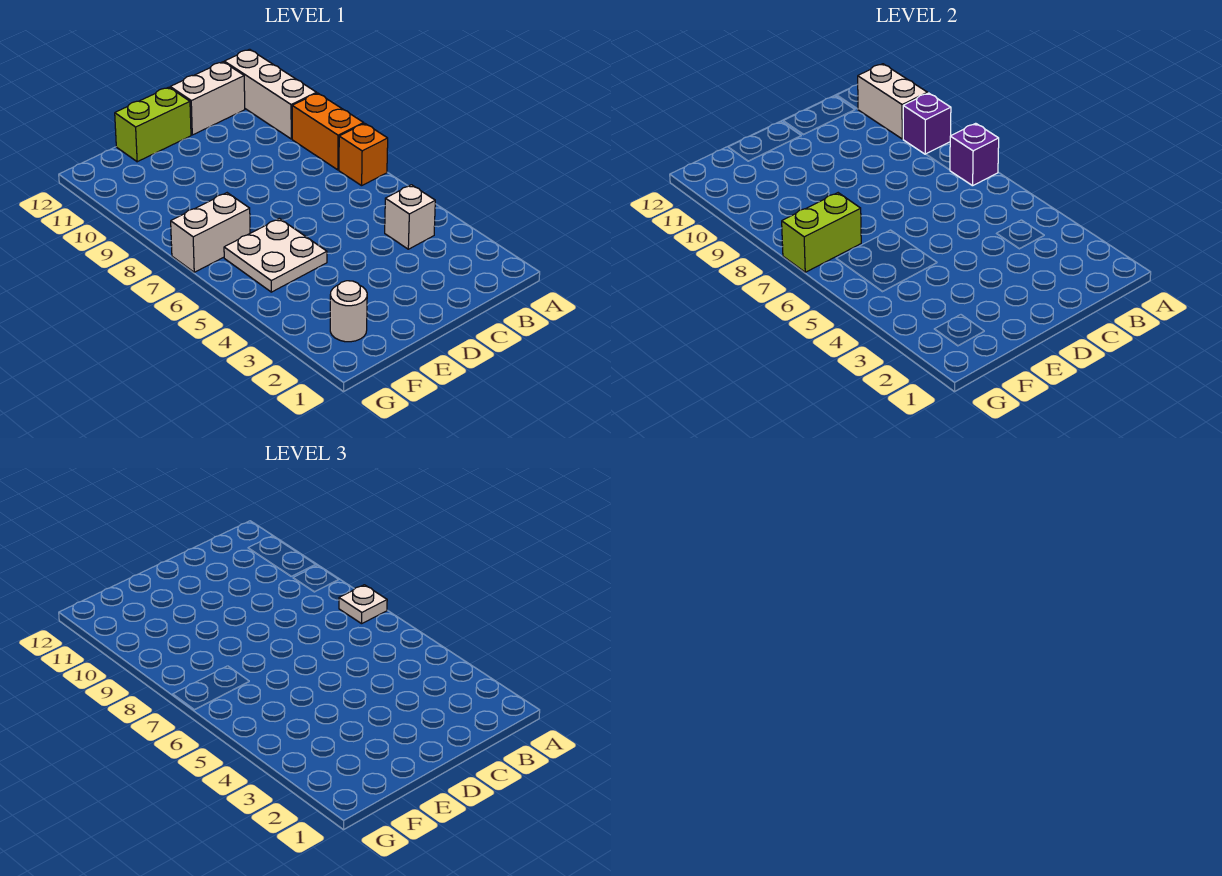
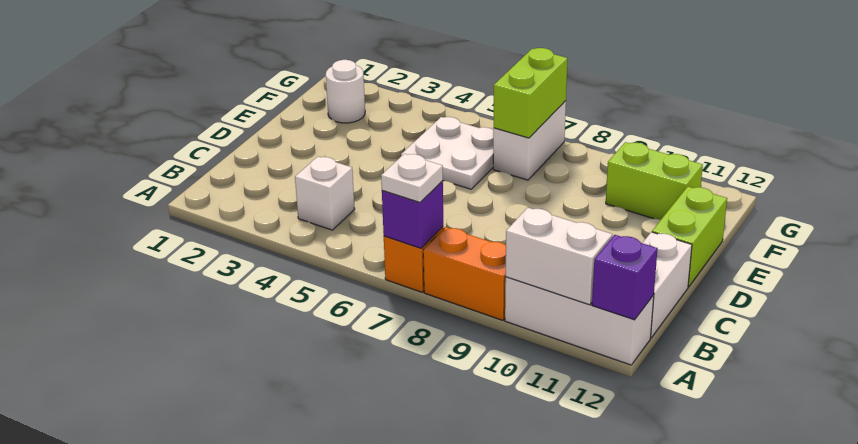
purple 1x1 brick [903,93,951,154] -> purple 1x1 brick moved to [592,235,658,320]
none -> lime 1x2 brick [606,142,703,220]

